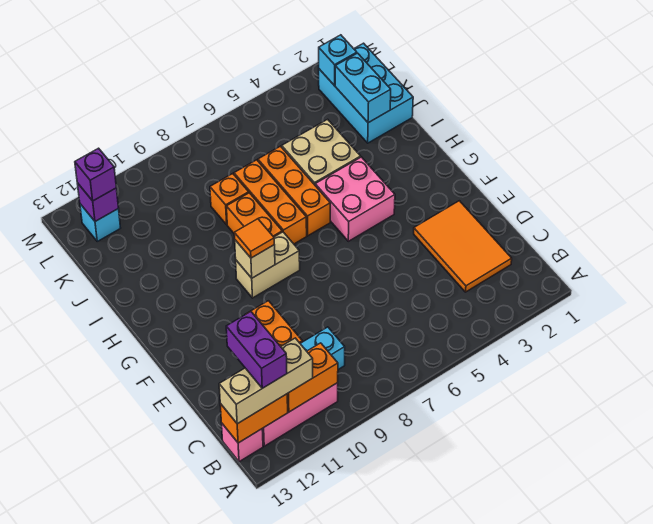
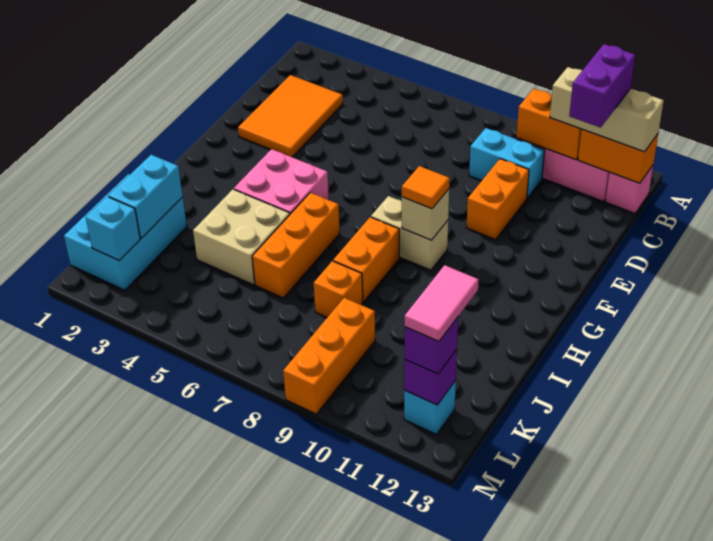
orange 1x3 brick [234,160,307,244] -> orange 1x3 brick moved to [283,298,375,414]
none -> pink 1x2 tile [405,265,479,341]

